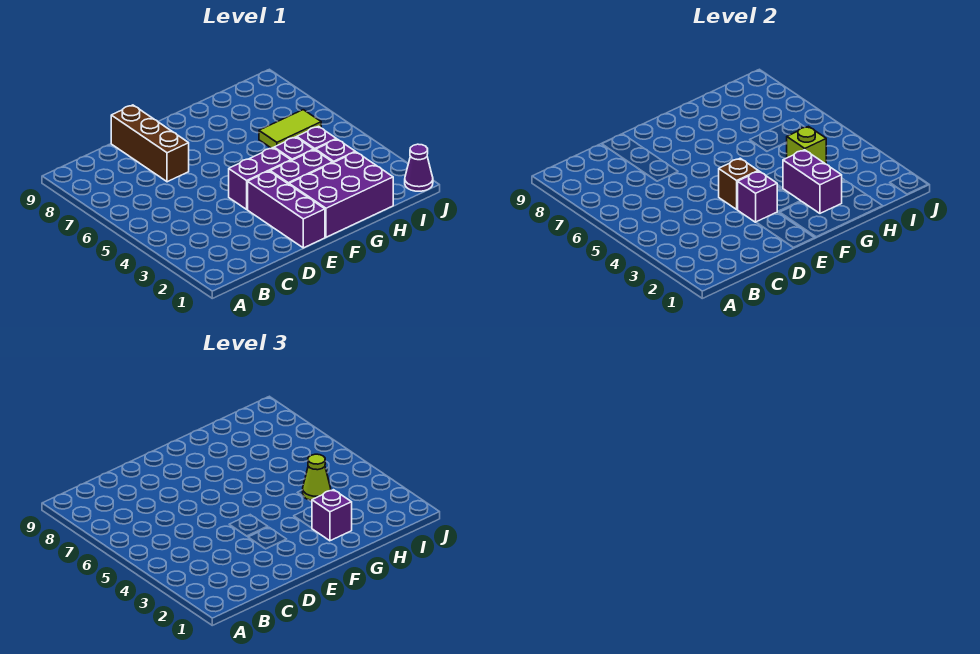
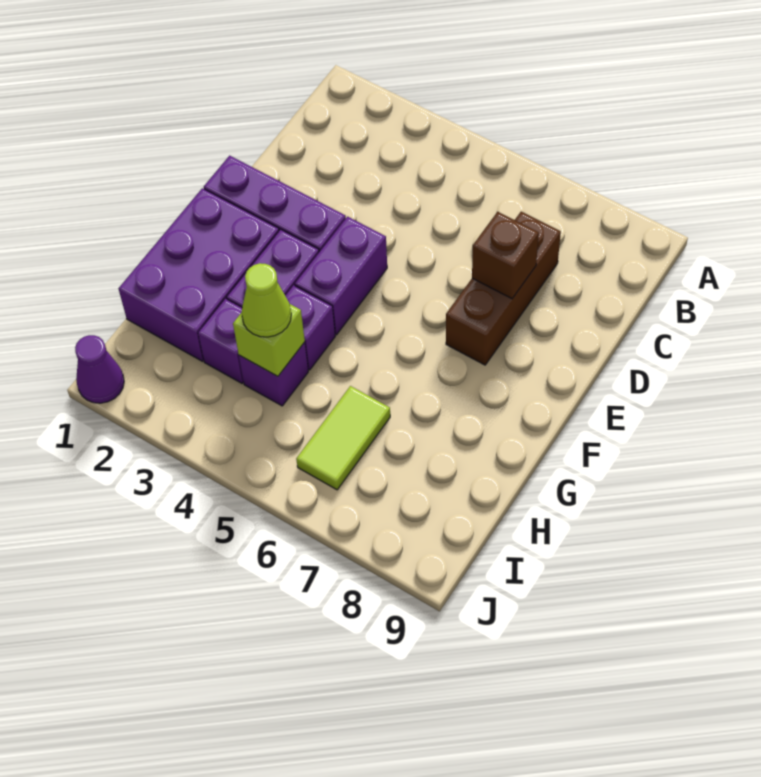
brown 1x3 brick [111,105,189,182] -> brown 1x3 brick turned to [446,212,561,365]
purple 1x1 brick [738,171,777,222] -> none
brown 1x1 brick [719,158,758,209] -> brown 1x1 brick moved to [472,212,539,299]
purple 1x2 brick [783,150,842,213] -> none
purple 1x1 brick [312,490,352,541] -> none

